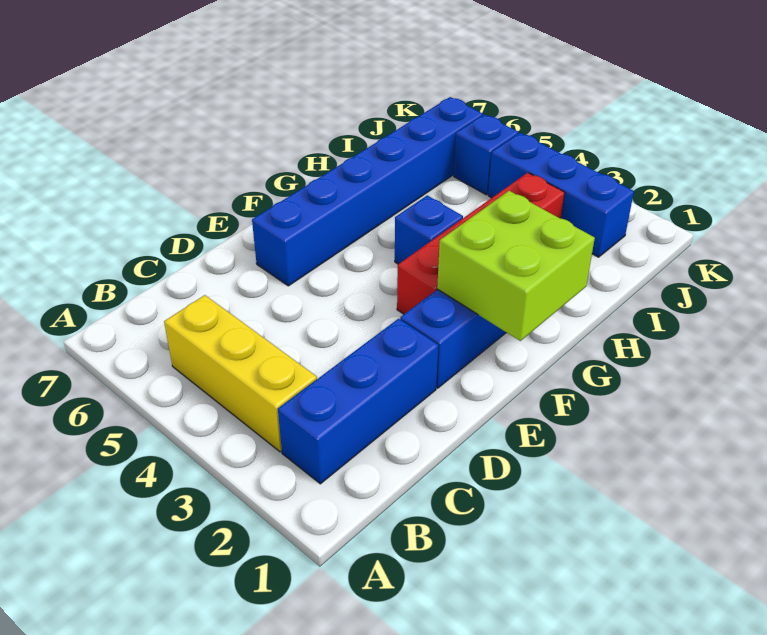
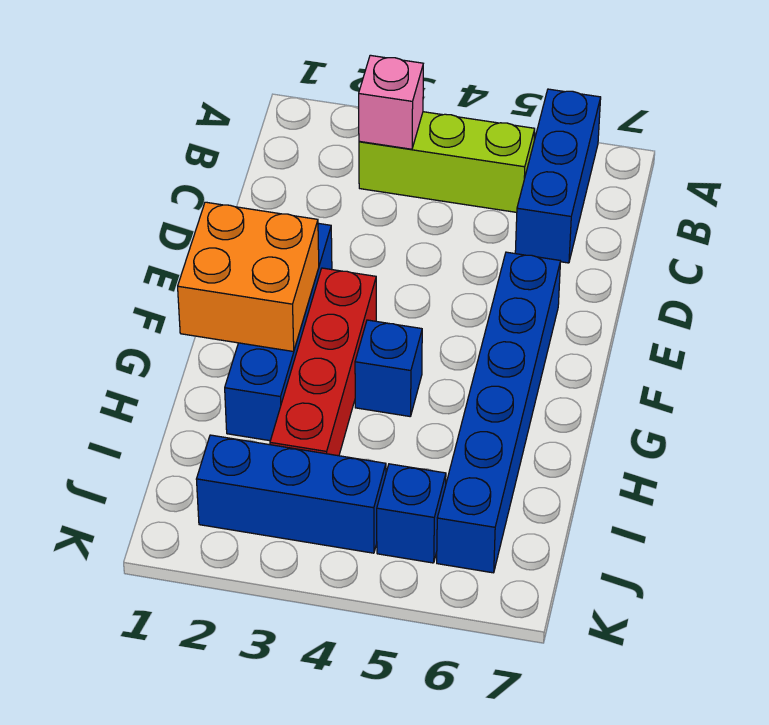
blue 1x3 brick [278,319,438,484] -> blue 1x3 brick moved to [515,89,601,263]
yellow 1x3 brick [164,295,317,452] -> lime 1x3 brick [359,112,535,212]
none -> pink 1x1 brick [359,55,423,149]
lime 2x2 brick [437,191,595,341] -> orange 2x2 brick [178,202,319,352]

